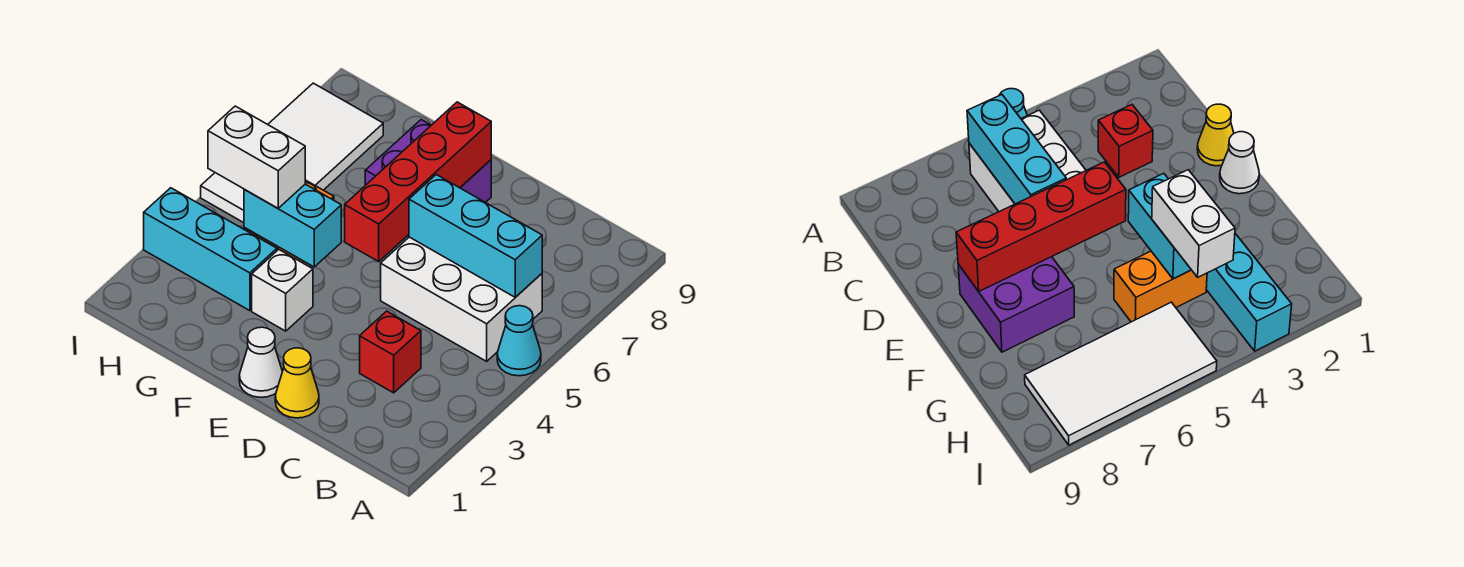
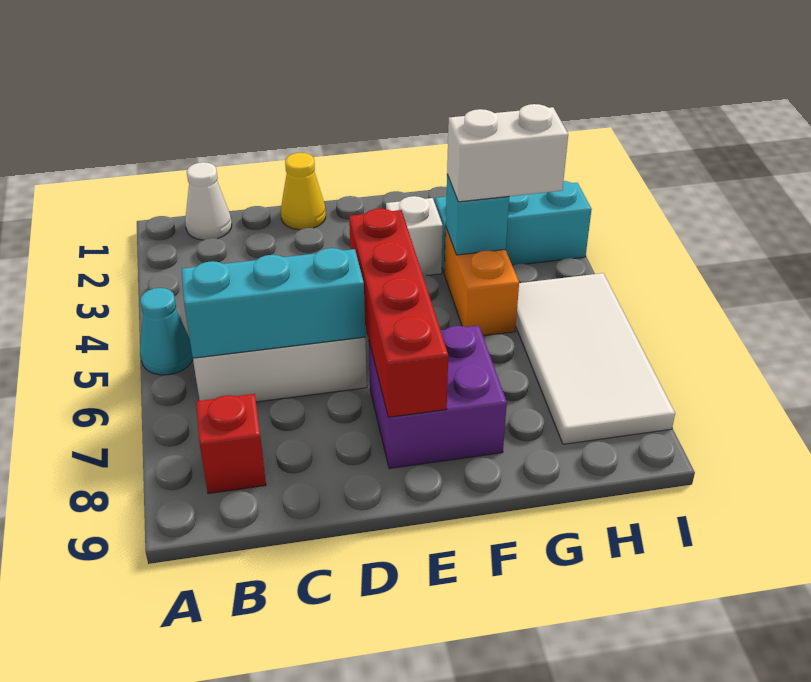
red 1x1 brick [360,311,421,393] -> red 1x1 brick moved to [196,394,266,494]
white 1x1 cone [239,327,282,397] -> white 1x1 cone moved to [185,162,232,240]
cyan 1x2 brick [244,184,341,267] -> cyan 1x1 brick [446,175,509,255]

